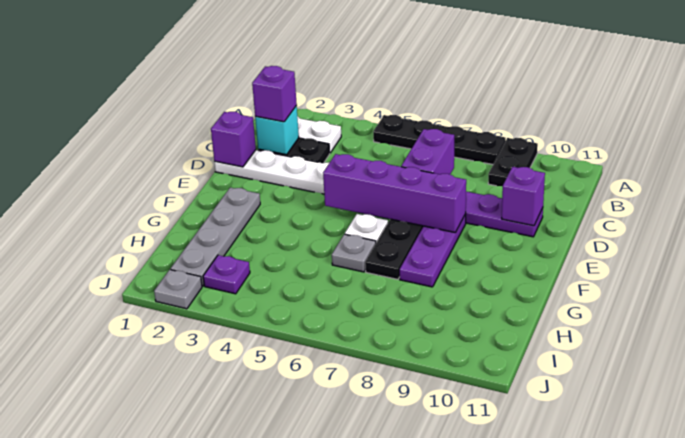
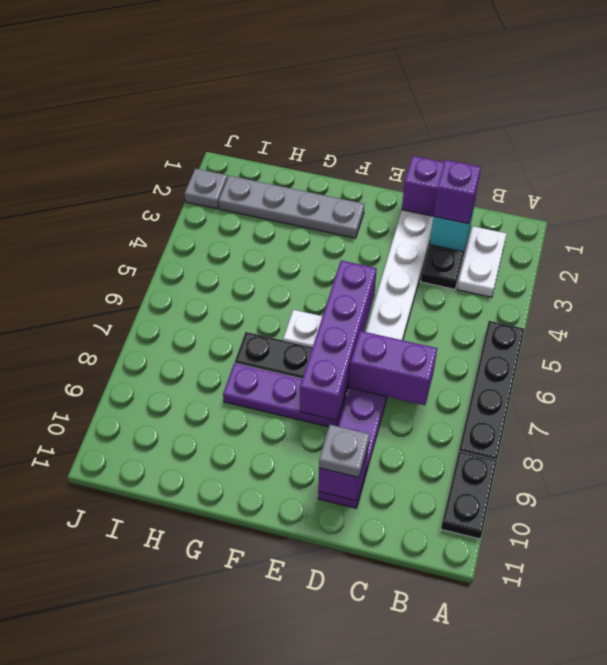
black 1x2 plate [488,138,538,186] -> black 1x2 plate turned to [441,452,497,539]
grey 1x1 plate [332,234,376,272] -> grey 1x1 plate moved to [319,425,370,477]
purple 1x1 plate [203,255,250,294] -> none

